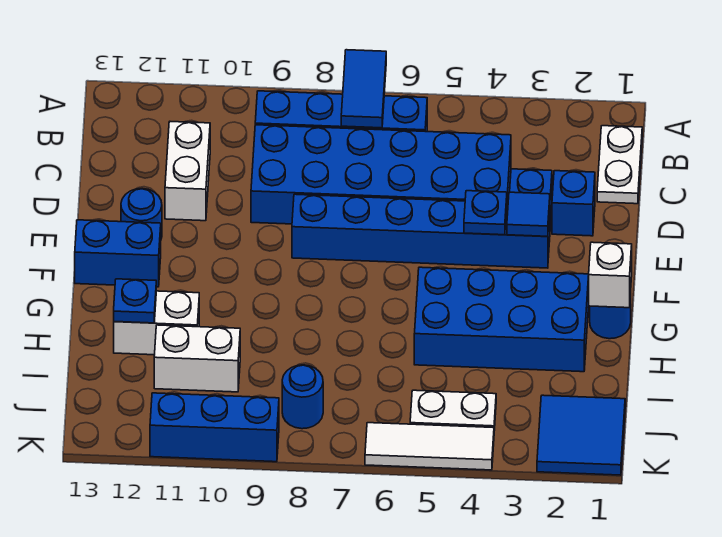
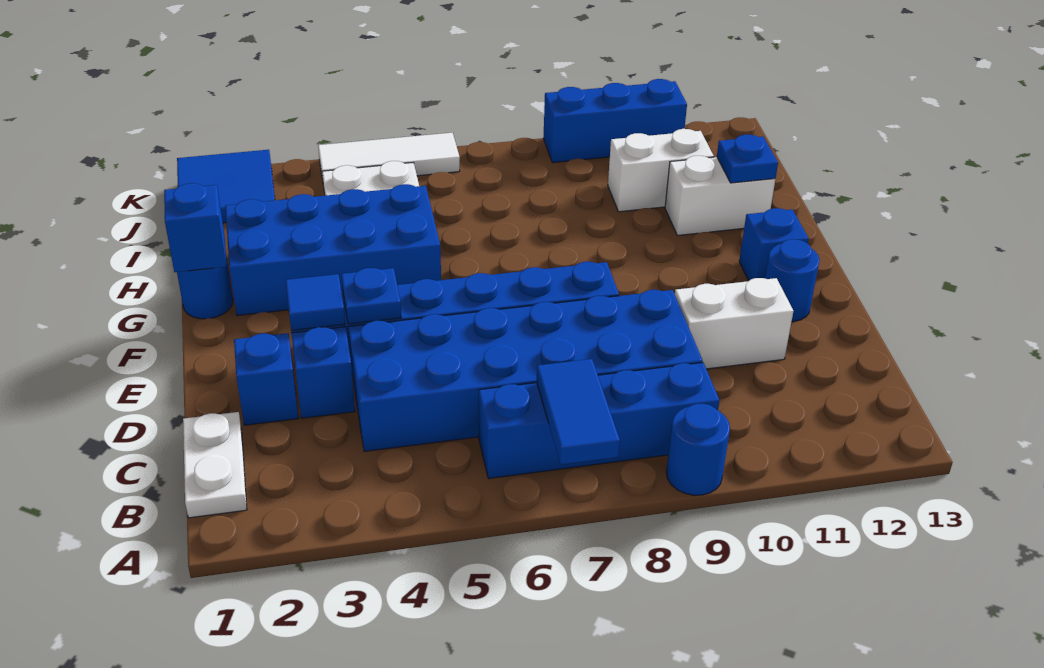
white 1x2 brick [165,122,210,221] -> white 1x2 brick turned to [675,278,793,369]
blue 1x2 brick [75,220,161,287] -> blue 1x1 brick [739,208,809,281]
white 1x1 brick [589,242,632,308] -> blue 1x1 brick [164,183,227,272]
blue 1x1 round brick [282,365,323,429] -> blue 1x1 round brick moved to [666,404,730,495]

